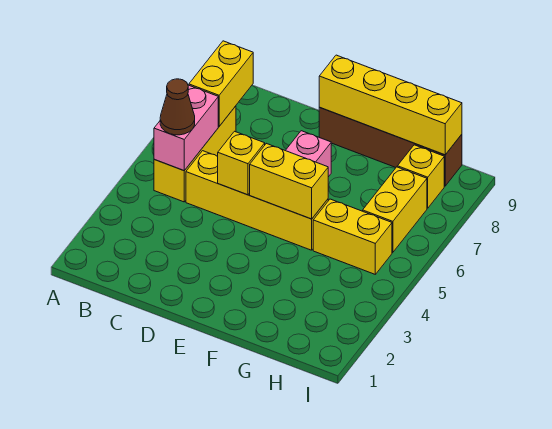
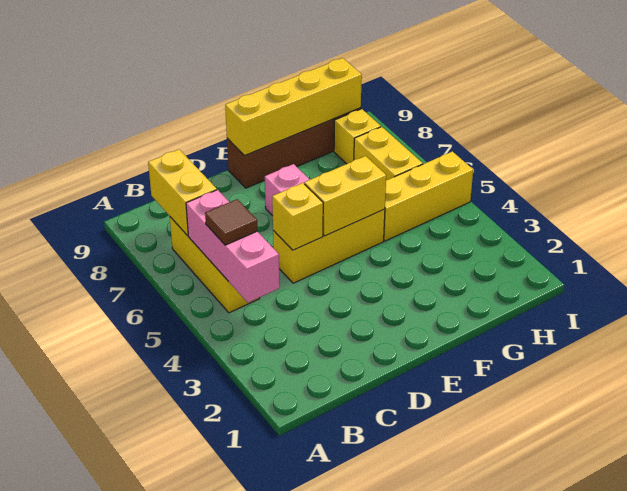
pink 1x2 brick [154,85,218,171] -> pink 1x3 brick [186,190,280,302]
brown 1x1 cone [160,79,195,135] -> brown 1x1 tile [205,199,257,245]
yellow 1x4 brick [186,151,328,250] -> yellow 1x3 brick [273,209,385,283]
yellow 1x2 brick [313,199,392,274] -> yellow 1x3 brick [384,151,473,241]

